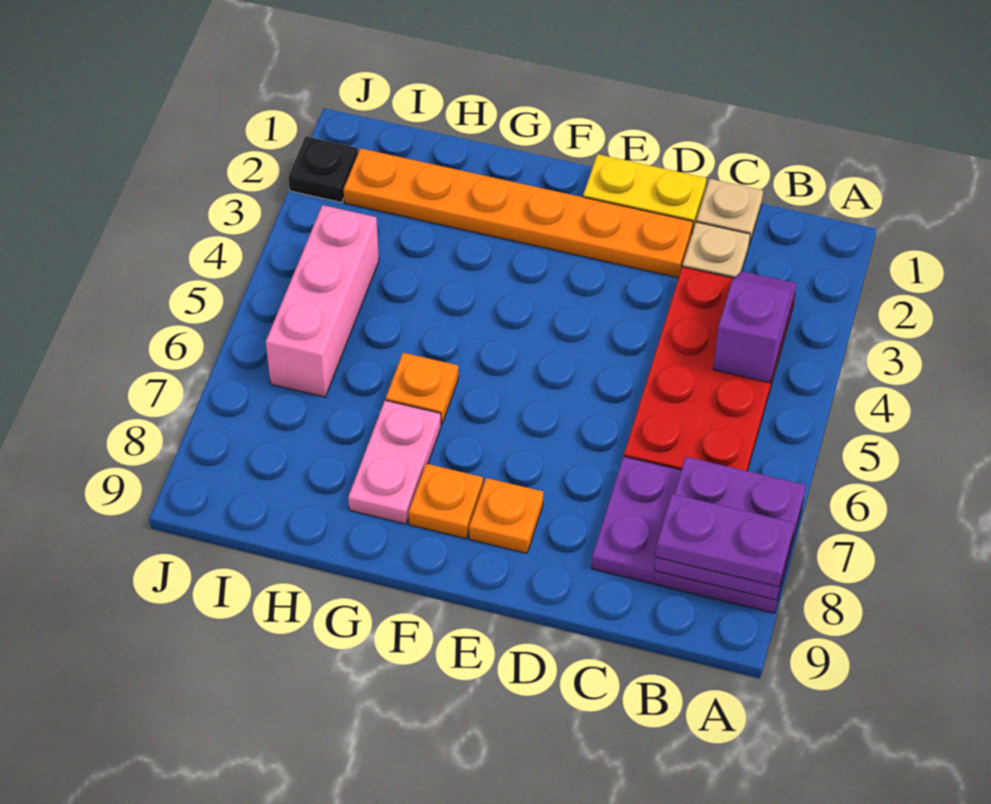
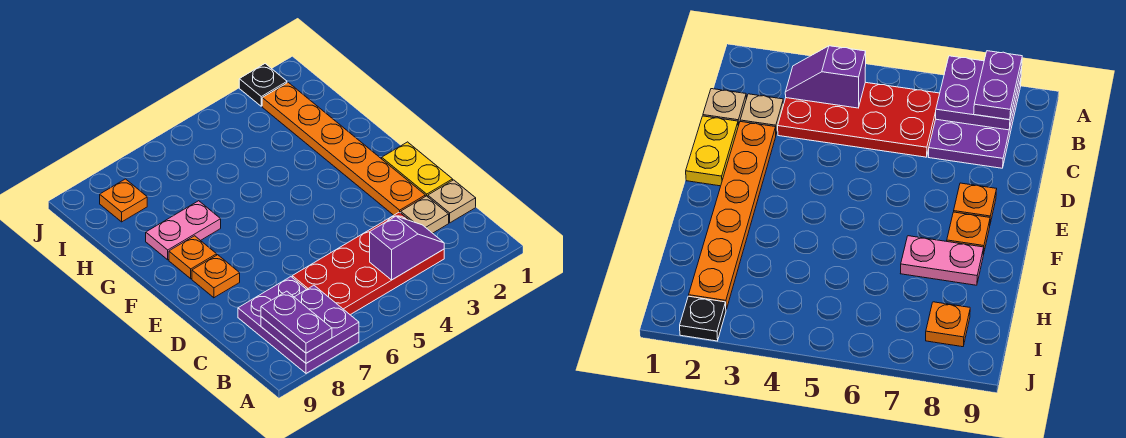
orange 1x1 plate [386,353,458,425] -> orange 1x1 plate moved to [100,179,147,222]
pink 1x3 brick [266,205,379,397] -> none

